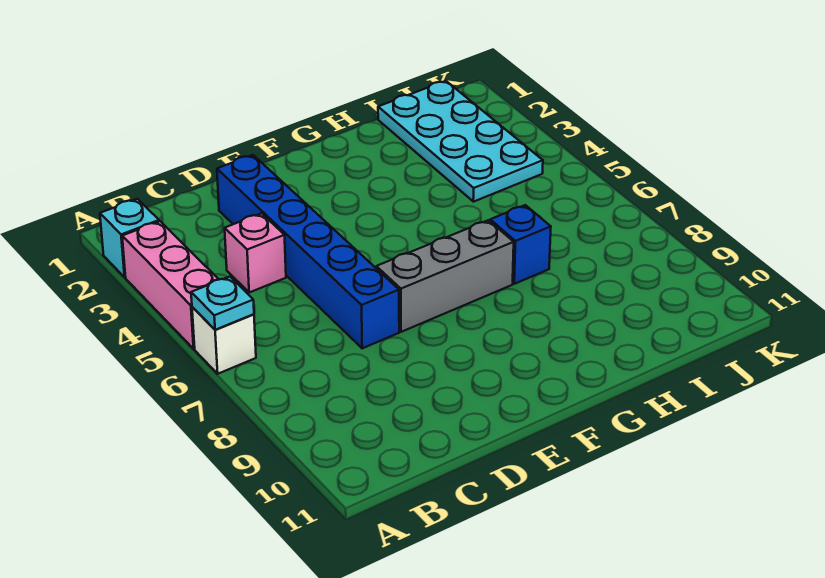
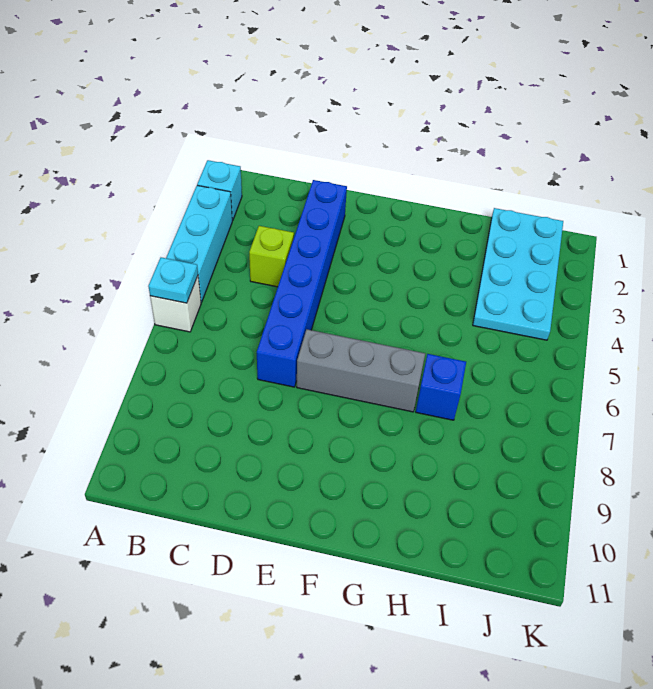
pink 1x3 brick [122,221,219,349] -> cyan 1x3 brick [166,185,232,302]
pink 1x1 brick [225,213,286,293] -> lime 1x1 brick [249,226,294,287]

